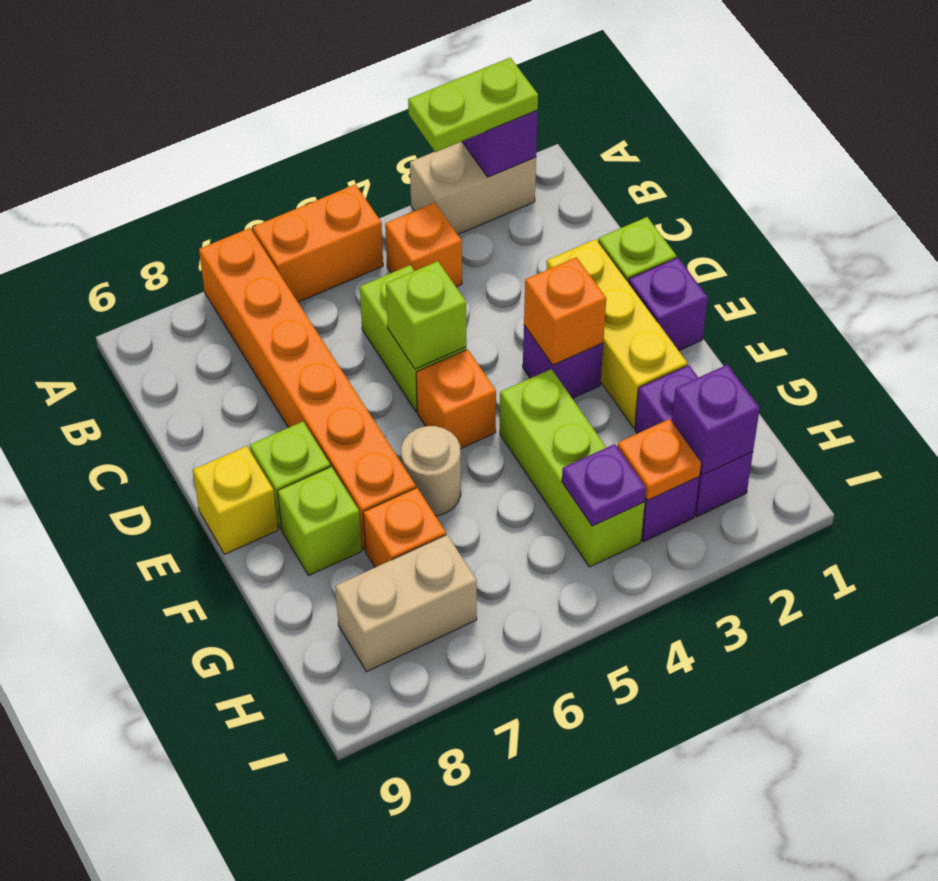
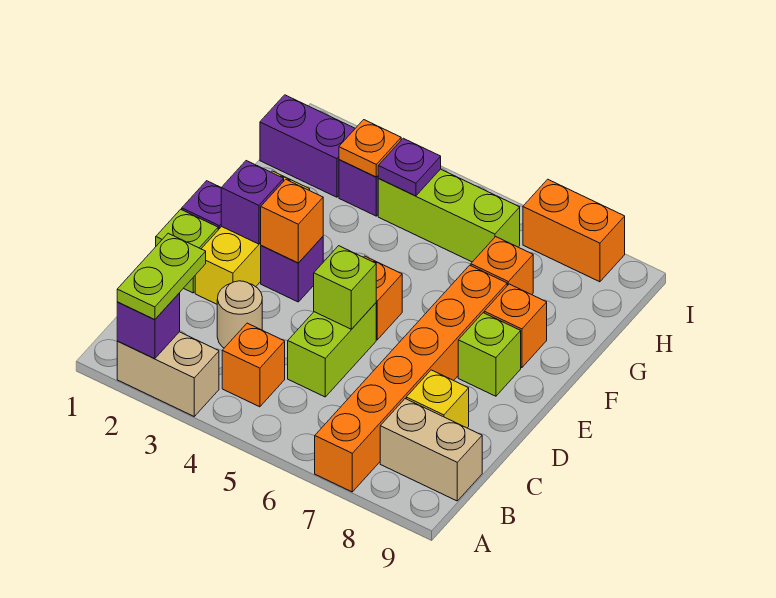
lime 1x2 plate [408,58,538,152] -> lime 1x2 plate turned to [117,233,206,320]
orange 1x2 brick [253,184,383,302] -> orange 1x2 brick moved to [523,179,625,282]
yellow 1x1 brick [193,446,278,554] -> yellow 1x1 brick moved to [406,370,469,428]
lime 1x3 brick [500,369,645,567] -> lime 1x3 brick turned to [378,169,520,262]
tan 1x1 round brick [401,426,461,516] -> tan 1x1 round brick moved to [217,281,262,348]
lime 1x1 brick [278,467,362,576] -> orange 1x1 brick [484,284,547,368]
purple 1x2 brick [635,365,753,516] -> purple 1x2 brick turned to [260,95,355,197]
purple 1x1 brick [672,365,760,475] -> purple 1x1 brick moved to [221,161,284,244]
tan 1x2 brick [335,535,477,672] -> tan 1x2 brick moved to [380,399,482,501]

